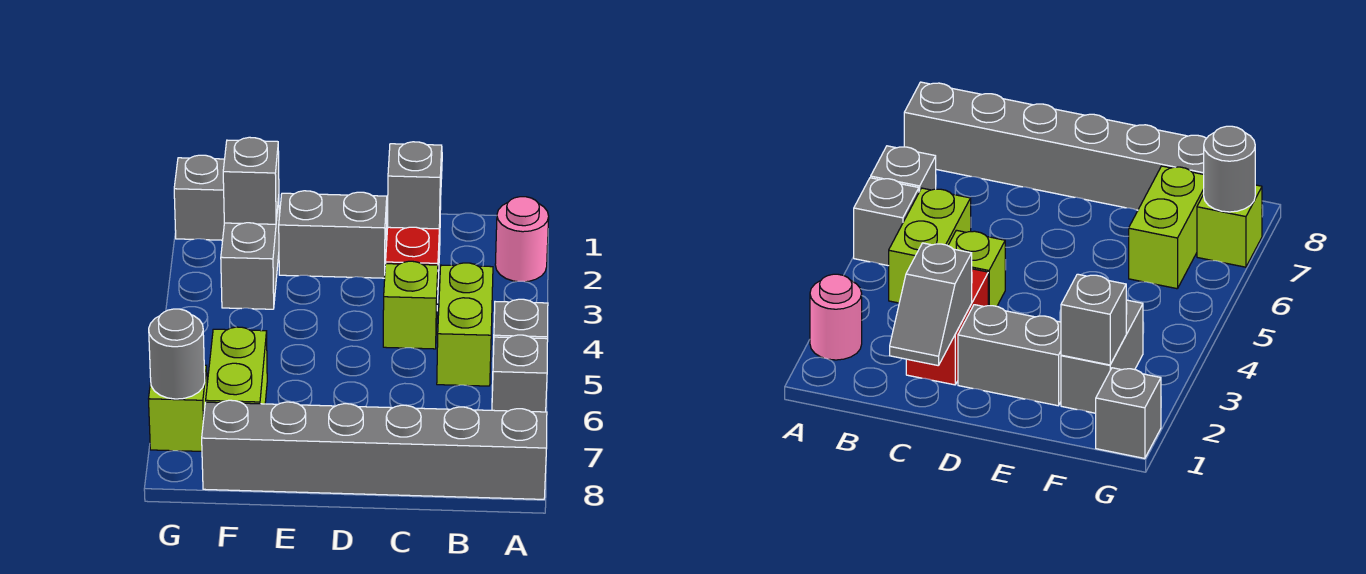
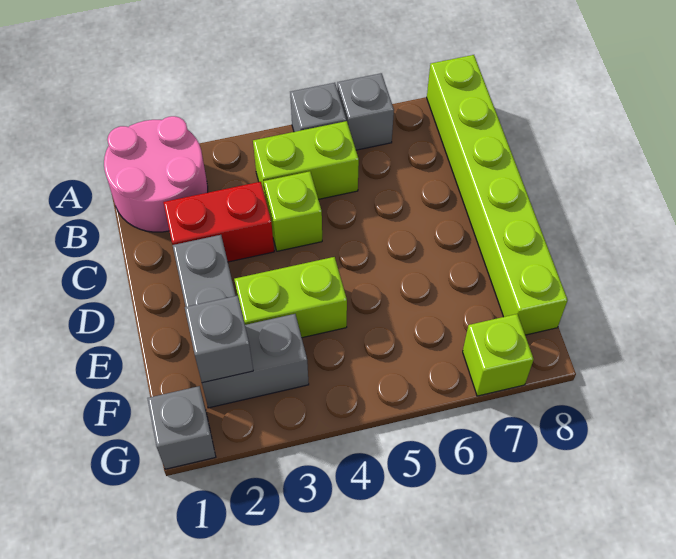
pink 1x1 round brick [495,197,549,282] -> pink 2x2 round brick [104,116,208,232]
grey 1x6 brick [202,400,547,499] -> lime 1x6 brick [427,55,568,335]
grey 1x2 slope [388,142,442,229] -> none
lime 1x2 brick [206,327,267,404] -> lime 1x2 brick moved to [234,257,347,338]
grey 1x1 round brick [149,309,205,399] -> none

